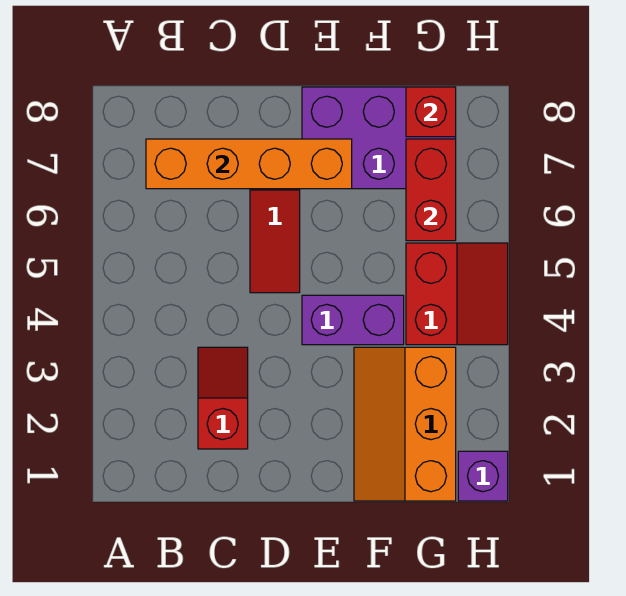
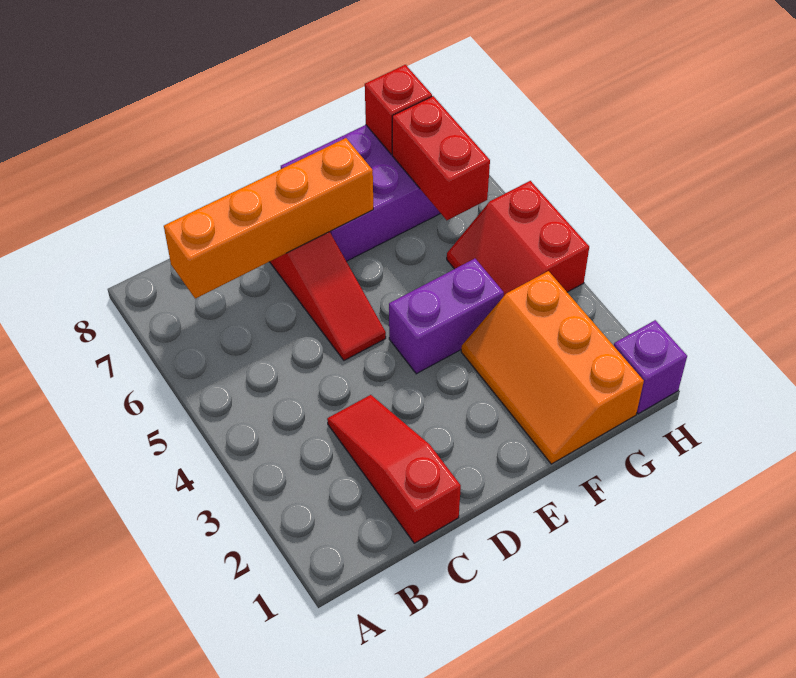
red 1x2 slope [198,347,248,449] -> red 1x3 slope [327,395,461,543]
red 2x2 slope [406,243,508,345] -> red 2x2 slope turned to [447,181,589,297]

